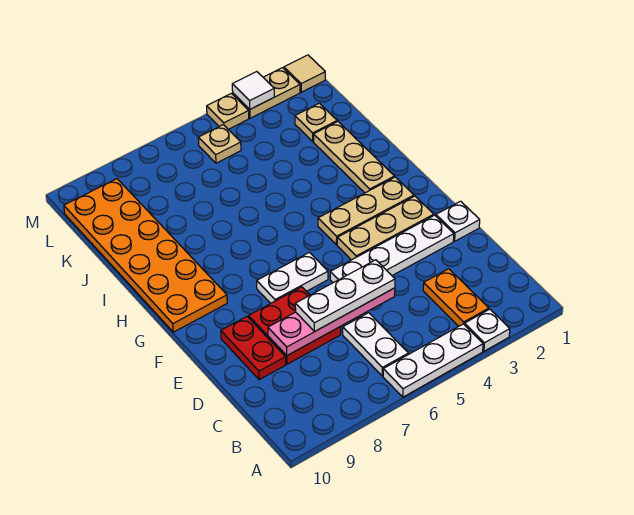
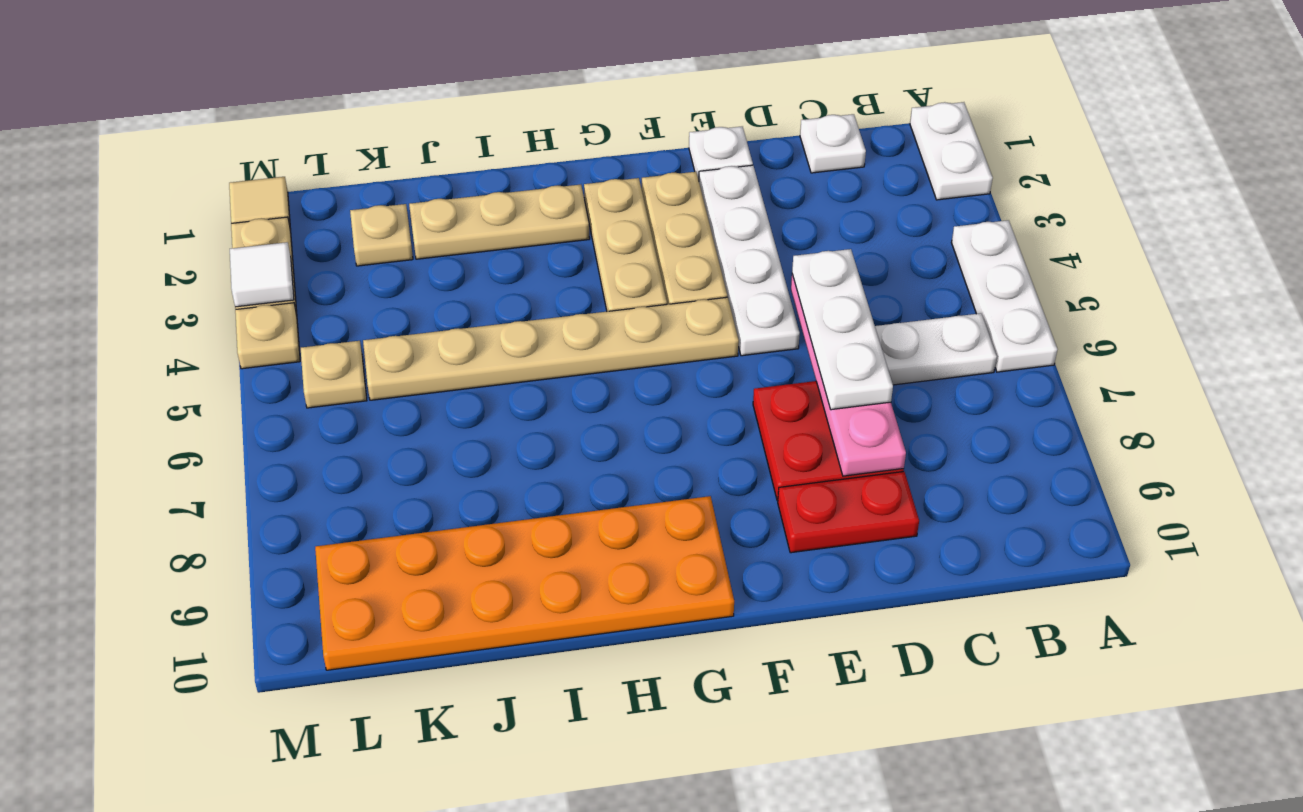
white 1x1 plate [465,309,510,351] -> white 1x1 plate moved to [800,114,866,173]
orange 1x2 plate [423,269,489,326] -> none
none -> tan 1x6 plate [363,297,739,400]
white 1x2 plate [257,252,328,303] -> white 1x2 plate moved to [910,102,993,200]

